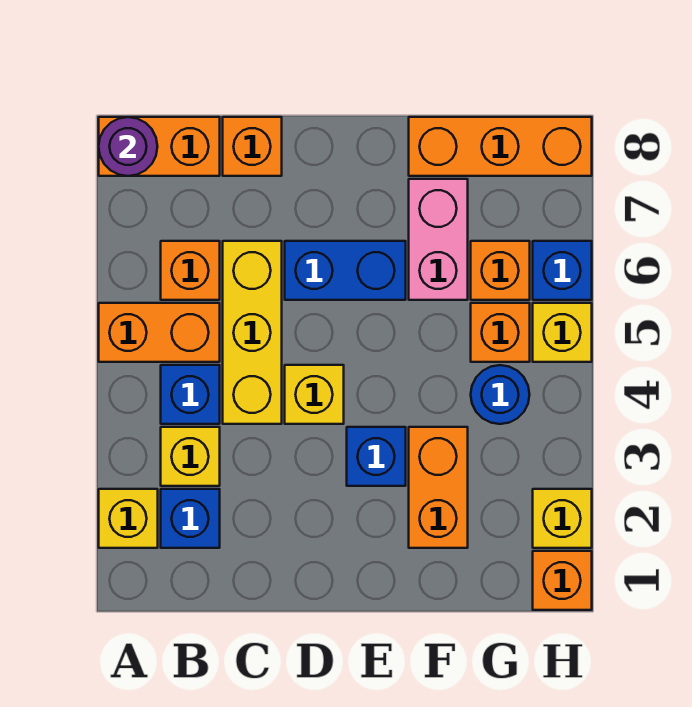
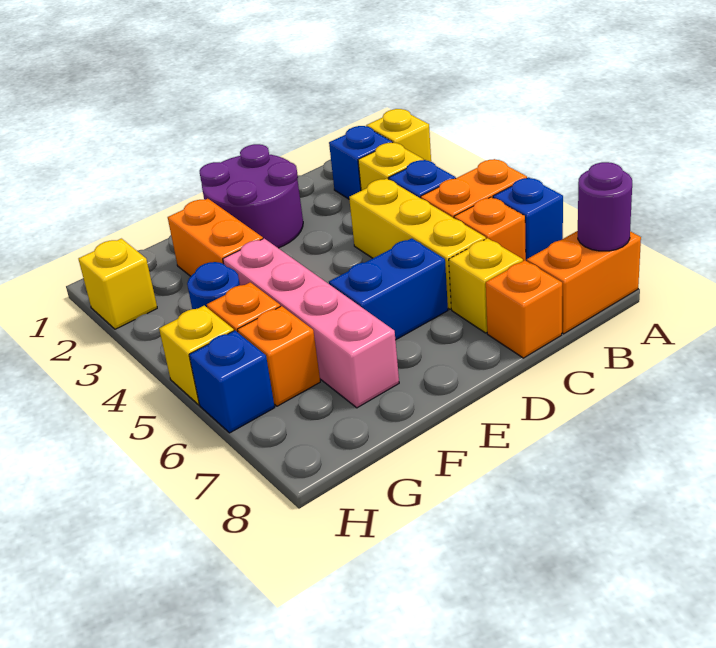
none -> purple 2x2 round brick [200,144,303,248]
yellow 1x1 brick [285,365,344,424] -> yellow 1x1 brick moved to [449,238,523,333]
blue 1x1 brick [347,427,406,486] -> blue 1x1 brick moved to [493,177,563,261]
pink 1x2 brick [409,179,468,300] -> pink 1x4 brick [223,238,399,408]
orange 1x3 brick [409,117,592,176] -> none
orange 1x1 brick [533,551,592,610] -> none

